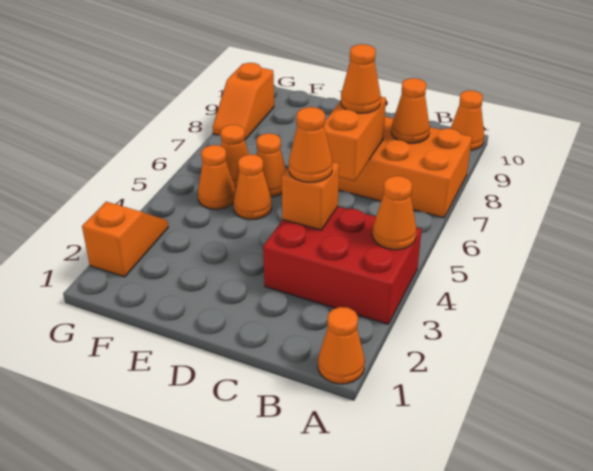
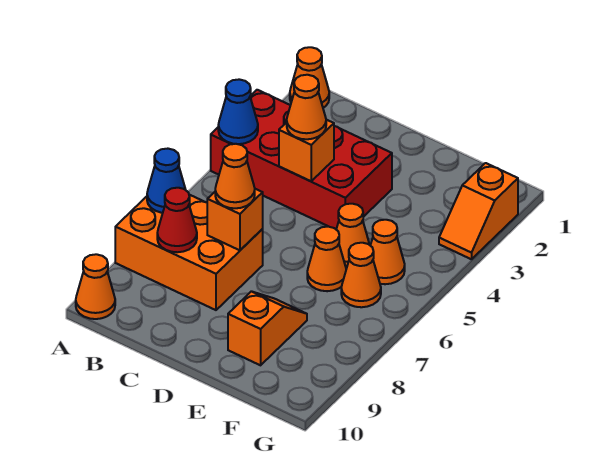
red 2x3 brick [263,207,422,324] -> red 2x4 brick [211,90,392,229]
orange 1x1 cone [372,176,417,250] -> blue 1x1 cone [218,79,258,144]
none -> blue 1x1 cone [147,149,186,213]
orange 1x1 cone [391,78,430,143] -> red 1x1 cone [157,188,197,252]
orange 1x2 brick [324,97,386,181] -> orange 1x1 brick [207,189,263,250]
orange 1x2 slope [212,63,274,140] -> orange 1x2 slope moved to [228,291,307,365]

